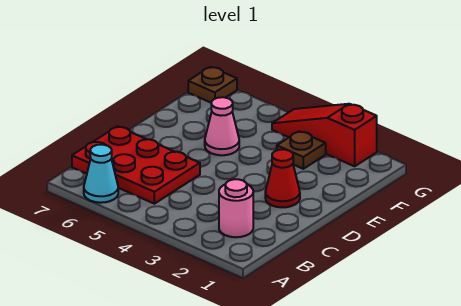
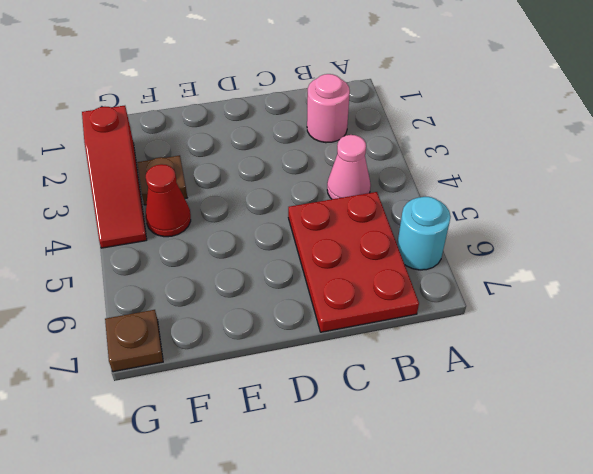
cyan 1x1 cone [84,145,118,203] -> cyan 1x1 round brick [397,197,451,270]
red 1x1 cone [265,149,300,207] -> red 1x1 cone moved to [145,164,191,237]
pink 1x1 cone [205,97,239,155] -> pink 1x1 cone moved to [327,135,371,199]

